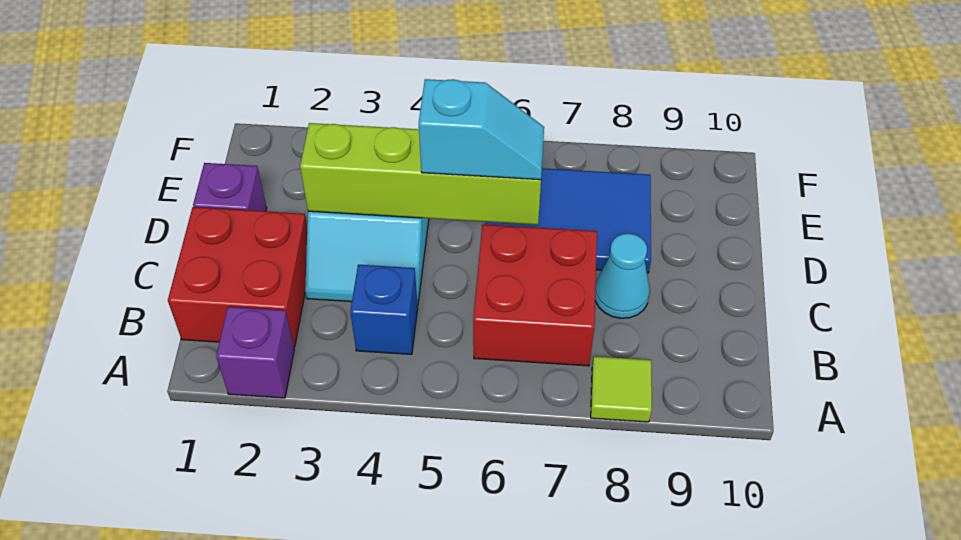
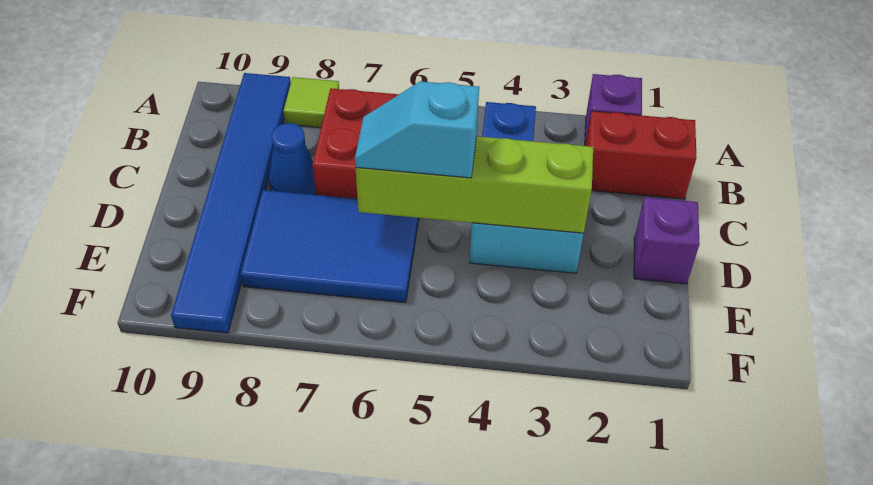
none -> blue 1x6 tile [171,73,291,333]
red 2x2 brick [168,207,307,347] -> red 1x2 brick [585,111,697,199]
cyan 1x1 cone [595,234,650,318] -> blue 1x1 cone [269,123,316,195]

